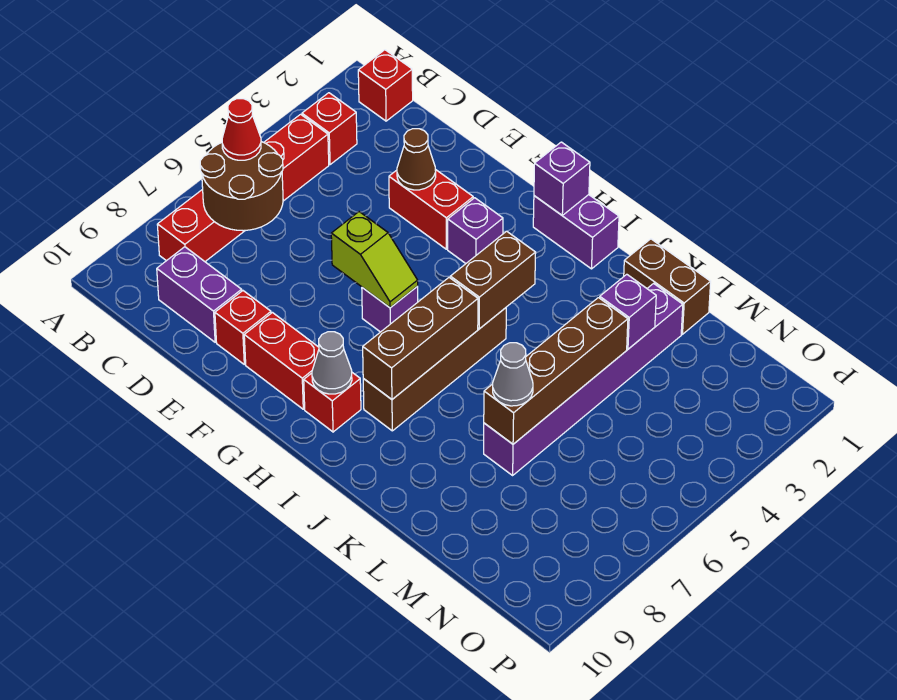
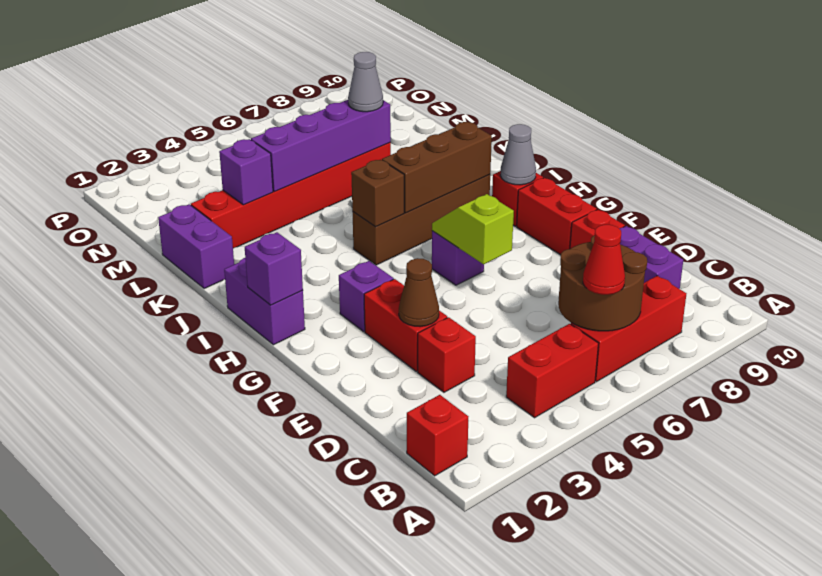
red 1x1 brick [302,93,357,165] -> red 1x1 brick moved to [418,317,476,392]
brown 1x2 brick [450,231,536,329] -> brown 1x1 brick [351,160,404,227]
brown 1x2 brick [624,239,711,334] -> purple 1x2 brick [158,204,234,289]
purple 1x6 brick [484,283,683,475] -> red 1x6 brick [191,143,391,248]
brown 1x4 brick [484,298,628,444] -> purple 1x4 brick [251,100,391,191]

